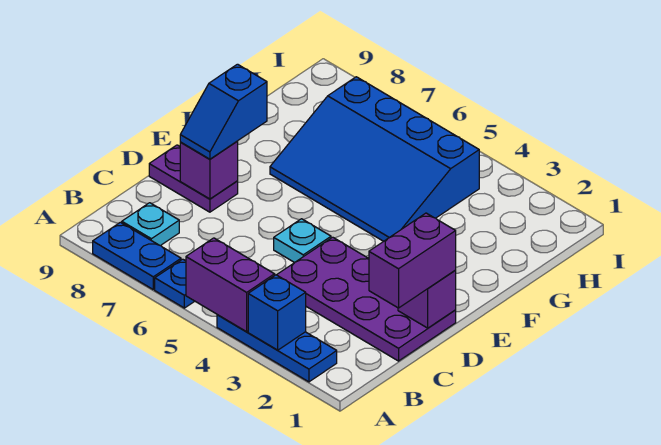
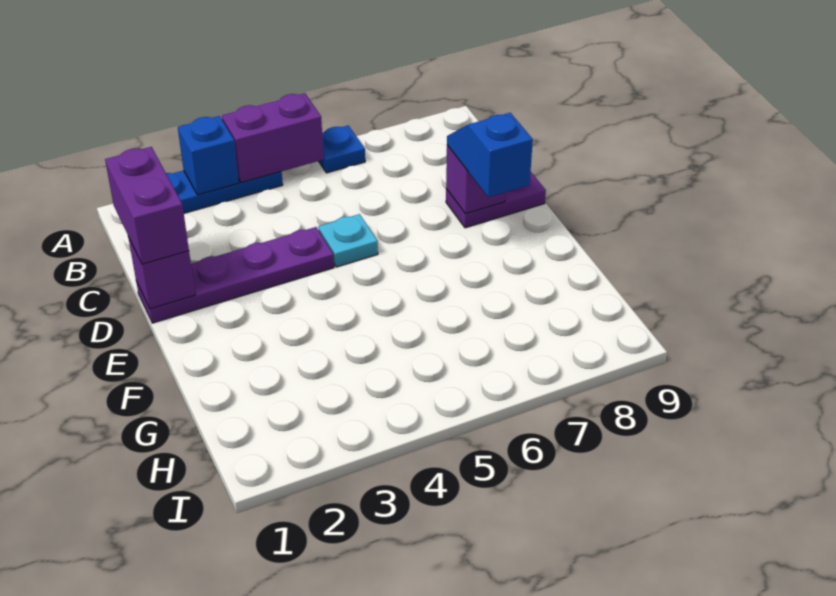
blue 1x2 plate [93,222,181,289] -> none
cyan 1x1 plate [122,203,179,246] -> none
purple 2x4 plate [277,237,456,361] -> purple 1x4 plate [136,227,334,323]
blue 3x4 slope [270,77,479,241] -> none

